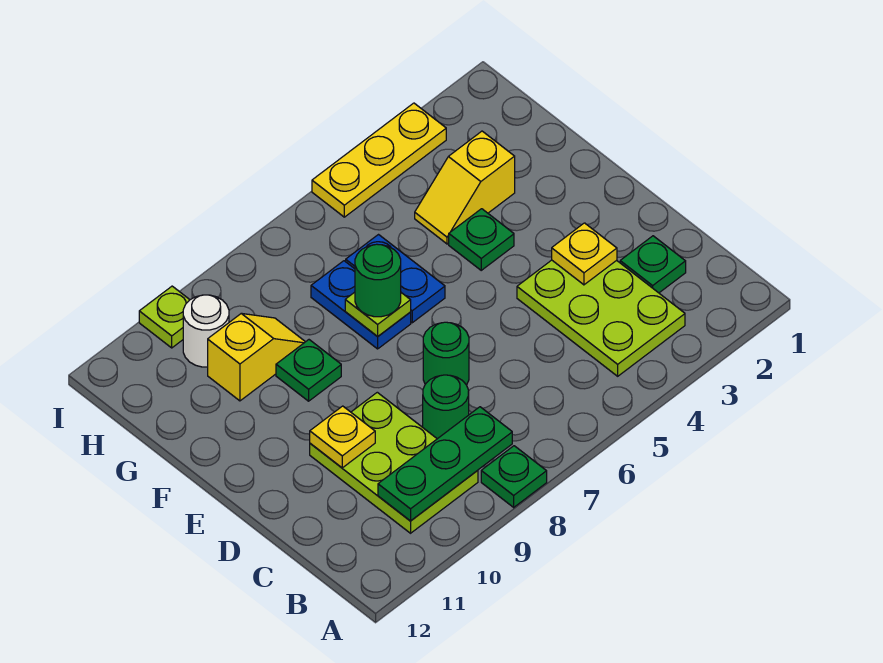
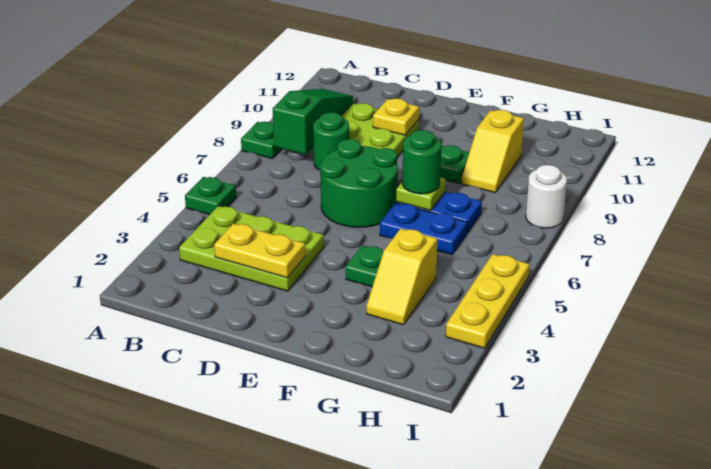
green 1x3 plate [378,407,512,521] -> green 1x3 slope [273,89,353,155]
green 1x1 plate [620,236,686,293] -> green 1x1 plate moved to [185,177,236,215]
yellow 1x1 plate [552,223,617,285] -> yellow 1x2 plate [214,223,305,278]
green 1x1 round brick [423,322,469,385] -> green 2x2 round brick [320,139,398,227]
yellow 1x2 slope [415,131,515,244] -> yellow 1x2 slope turned to [366,229,437,325]
white 1x1 round brick [183,295,229,367] -> white 1x1 round brick moved to [526,165,567,228]
lime 1x1 plate [139,286,190,348] -> none

